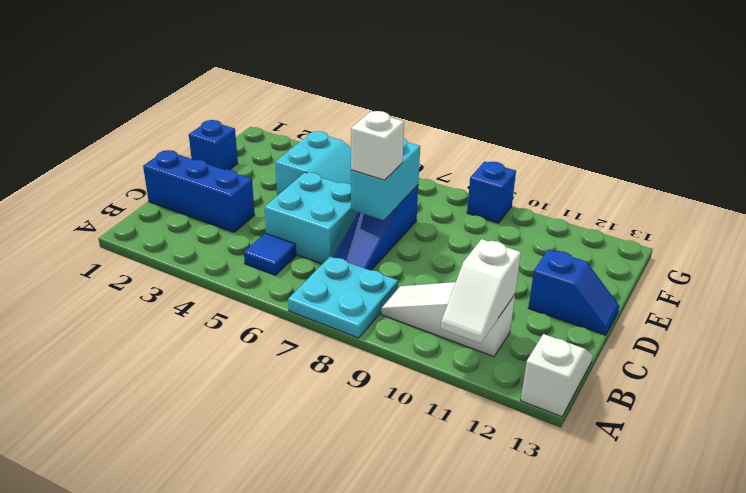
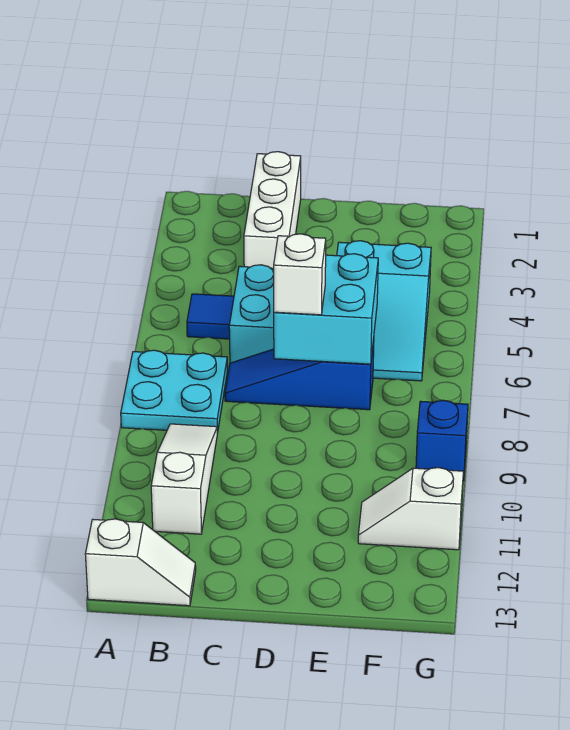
white 1x2 slope [441,239,521,343] -> white 1x2 slope moved to [358,468,463,550]
blue 1x3 brick [143,150,255,232] -> white 1x3 brick [244,152,301,268]
cyan 1x2 brick [351,139,420,220] -> cyan 2x2 brick [274,254,378,364]
blue 1x2 slope [528,249,619,335] -> none
blue 1x1 brick [189,120,238,170] -> none

